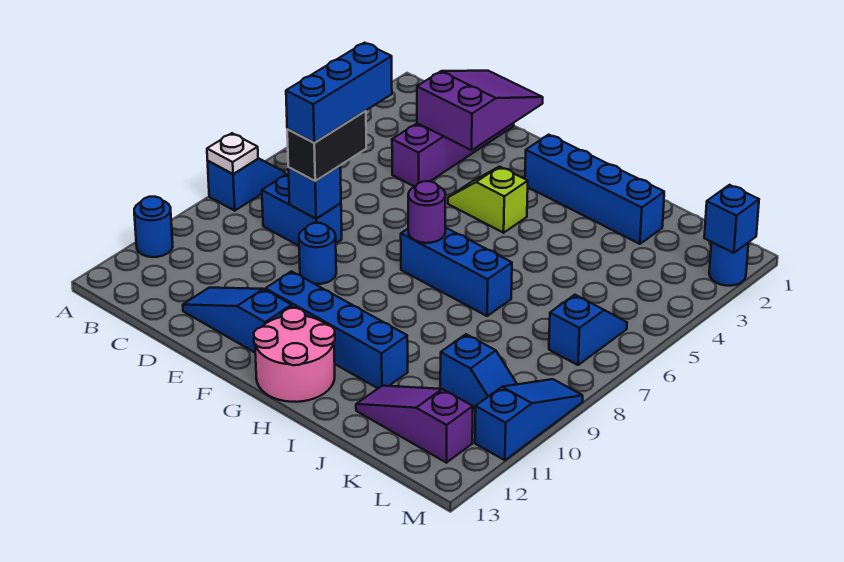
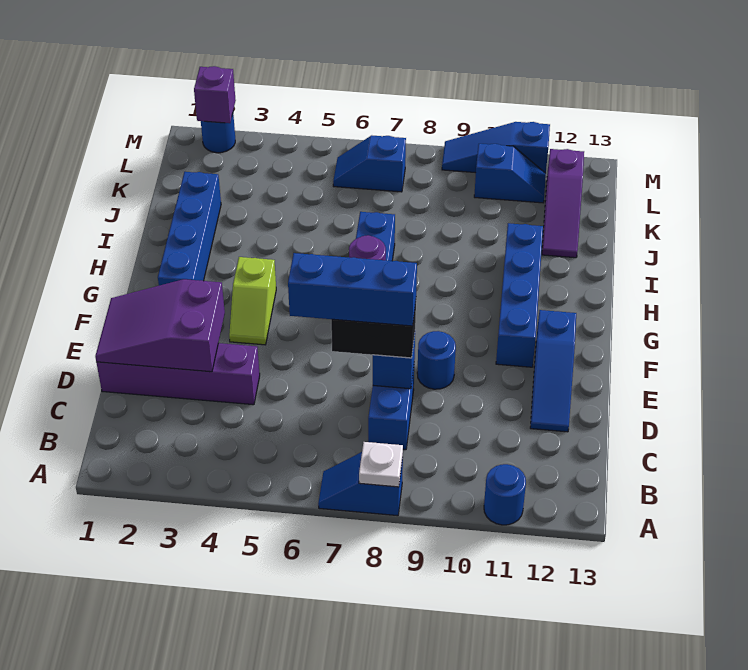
pink 2x2 round brick [254,308,335,402] -> none
blue 1x2 slope [440,334,517,409] -> blue 1x2 slope turned to [474,144,546,203]
blue 1x1 brick [704,185,759,253] -> purple 1x1 brick [194,66,236,123]

